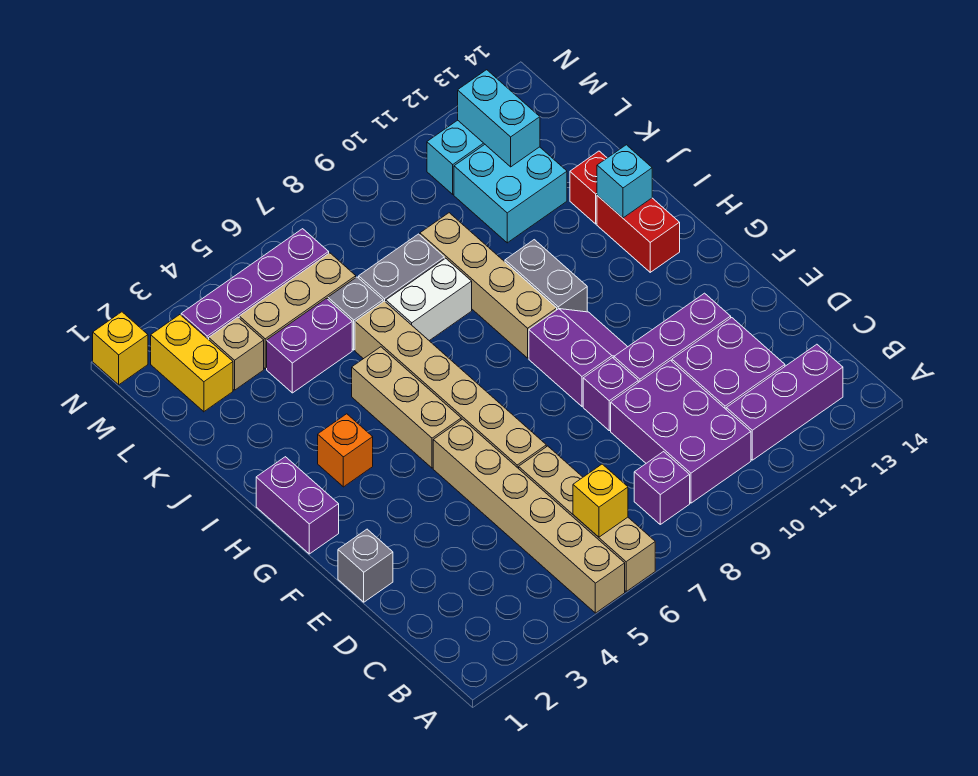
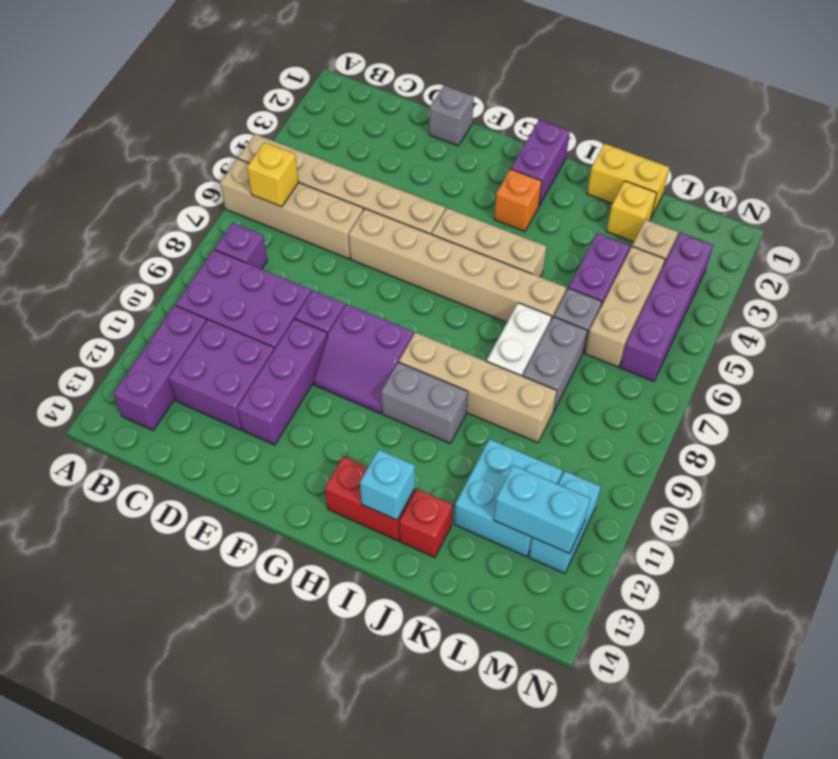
purple 1x2 brick [256,457,339,554] -> purple 1x2 brick turned to [511,120,570,206]
yellow 1x2 brick [151,315,233,412] -> yellow 1x2 brick moved to [587,144,670,217]
yellow 1x1 brick [93,312,148,385] -> yellow 1x1 brick moved to [607,181,657,242]

